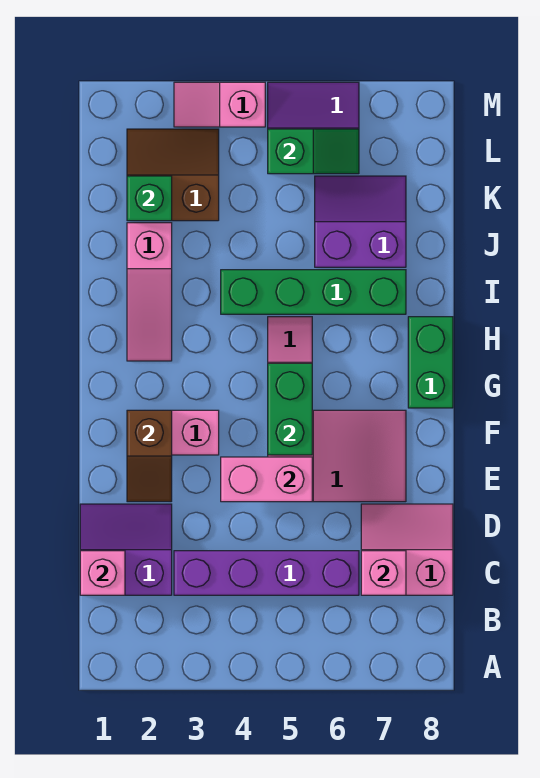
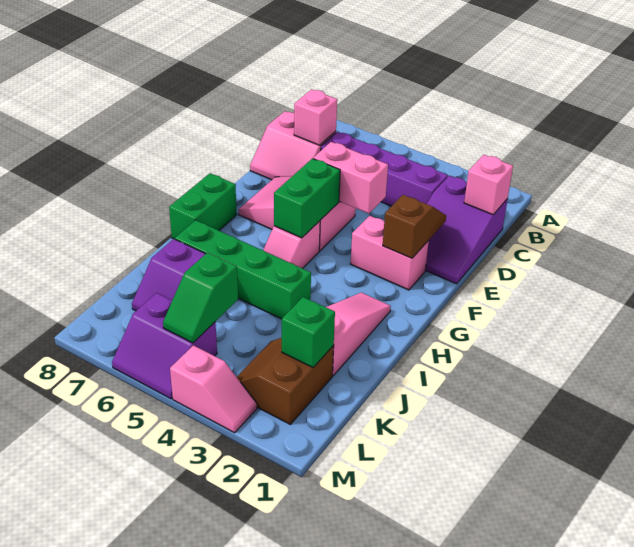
purple 2x2 slope [80,504,172,595] -> purple 2x3 slope [425,176,508,284]
brown 2x2 slope [127,129,219,221] -> brown 2x2 slope turned to [237,338,334,424]
green 1x2 slope [268,129,359,174] -> green 1x2 slope turned to [163,253,238,343]

